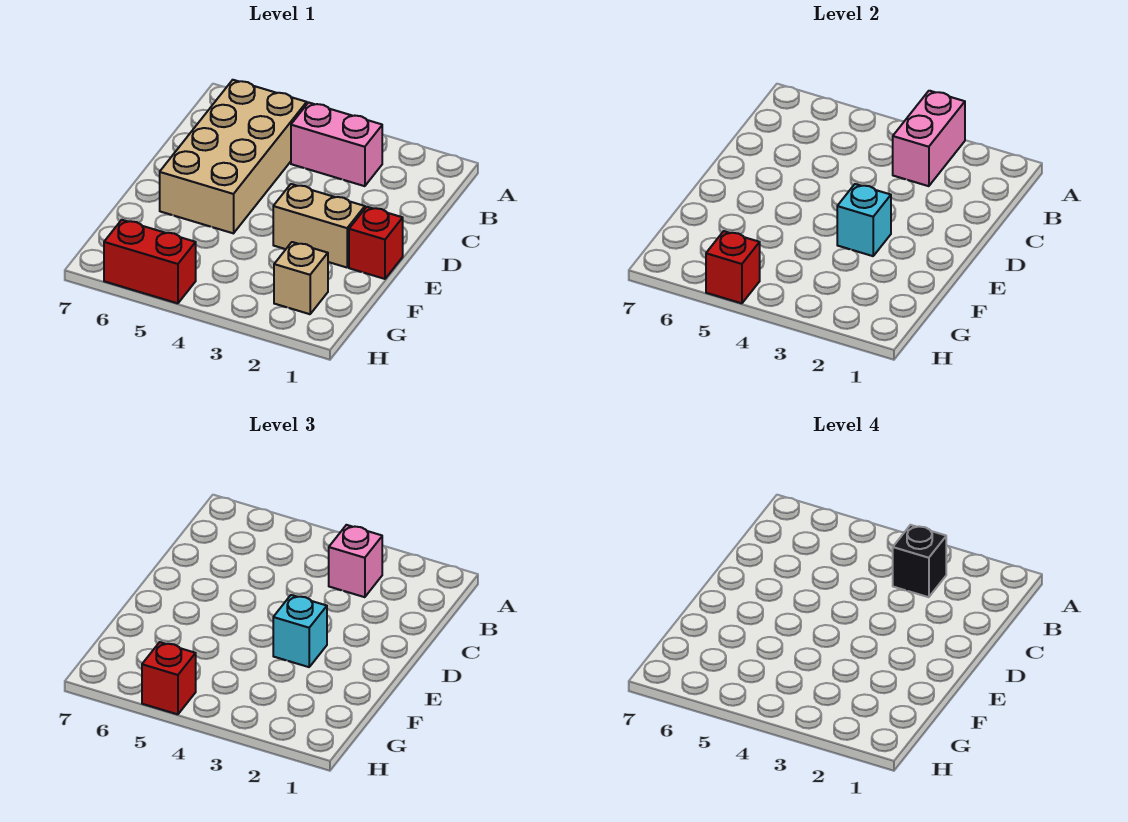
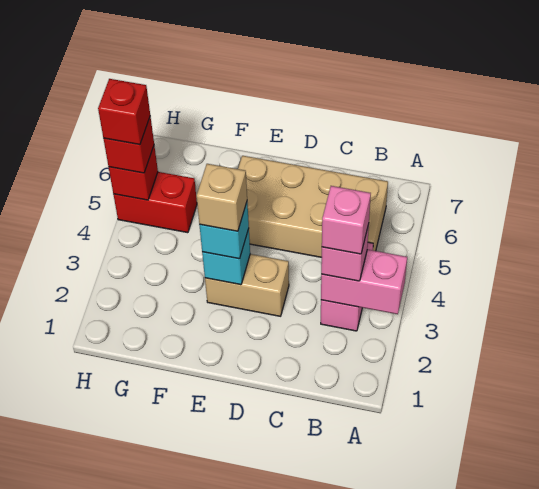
black 1x1 brick [893,525,946,597] -> pink 1x1 brick [322,186,371,254]
red 1x1 brick [349,207,403,279] -> red 1x1 brick moved to [98,79,150,145]
tan 1x2 brick [273,184,365,267] -> tan 1x2 brick turned to [205,254,289,316]
tan 1x1 brick [274,242,328,314] -> tan 1x1 brick moved to [197,164,247,231]
red 1x2 brick [104,220,196,303] -> red 1x2 brick turned to [113,172,197,233]

